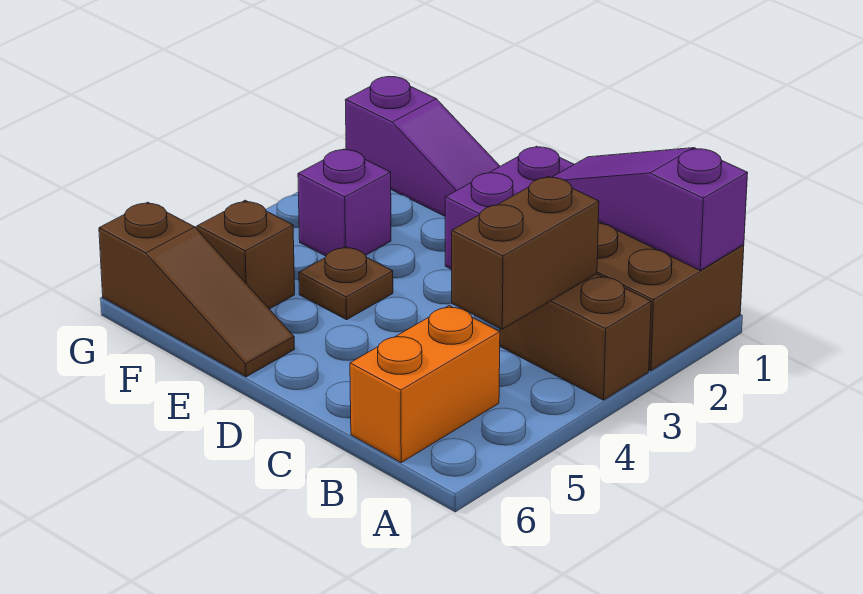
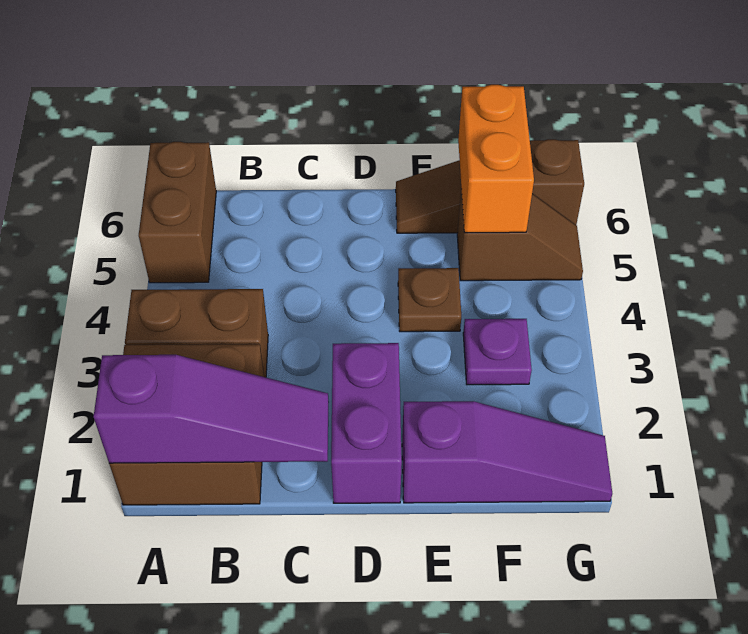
brown 1x2 brick [452,176,599,329] -> brown 1x2 brick moved to [139,142,216,283]
orange 1x2 brick [350,306,500,462] -> orange 1x2 brick moved to [458,85,534,233]
purple 1x3 slope [345,77,500,216] -> purple 1x3 slope turned to [402,401,612,503]
purple 1x1 brick [298,149,391,256] -> purple 1x1 plate [463,319,532,385]

